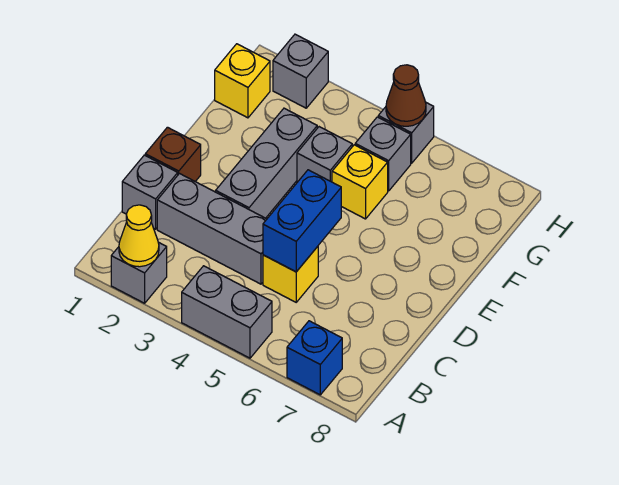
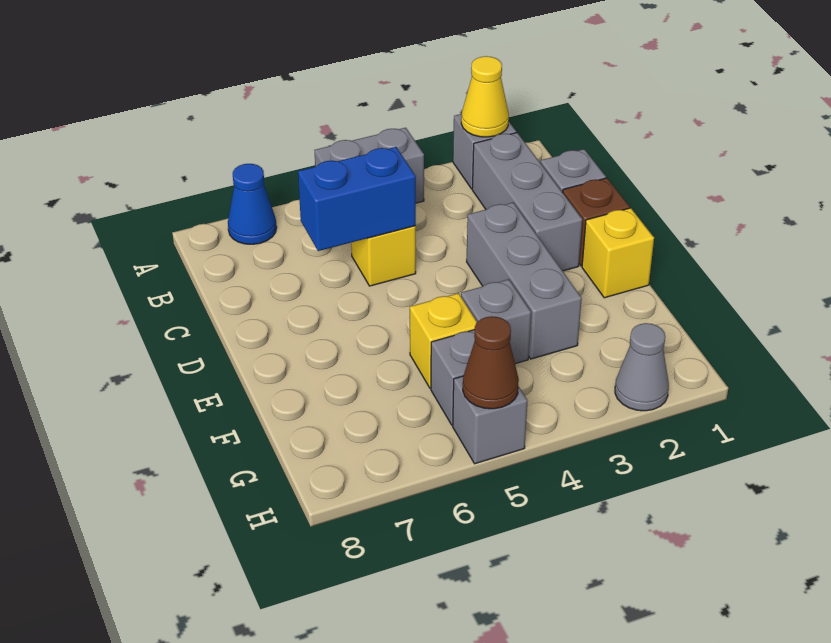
blue 1x1 brick [287,321,342,395] -> blue 1x1 cone [228,164,277,244]
grey 1x3 brick [157,174,267,284] -> grey 1x3 brick turned to [472,133,582,271]
blue 1x2 brick [263,170,341,272] -> blue 1x2 brick turned to [298,147,416,251]
yellow 1x1 brick [215,44,270,118] -> yellow 1x1 brick moved to [582,208,654,298]
grey 1x1 brick [273,34,328,108] -> grey 1x1 cone [615,323,669,411]

